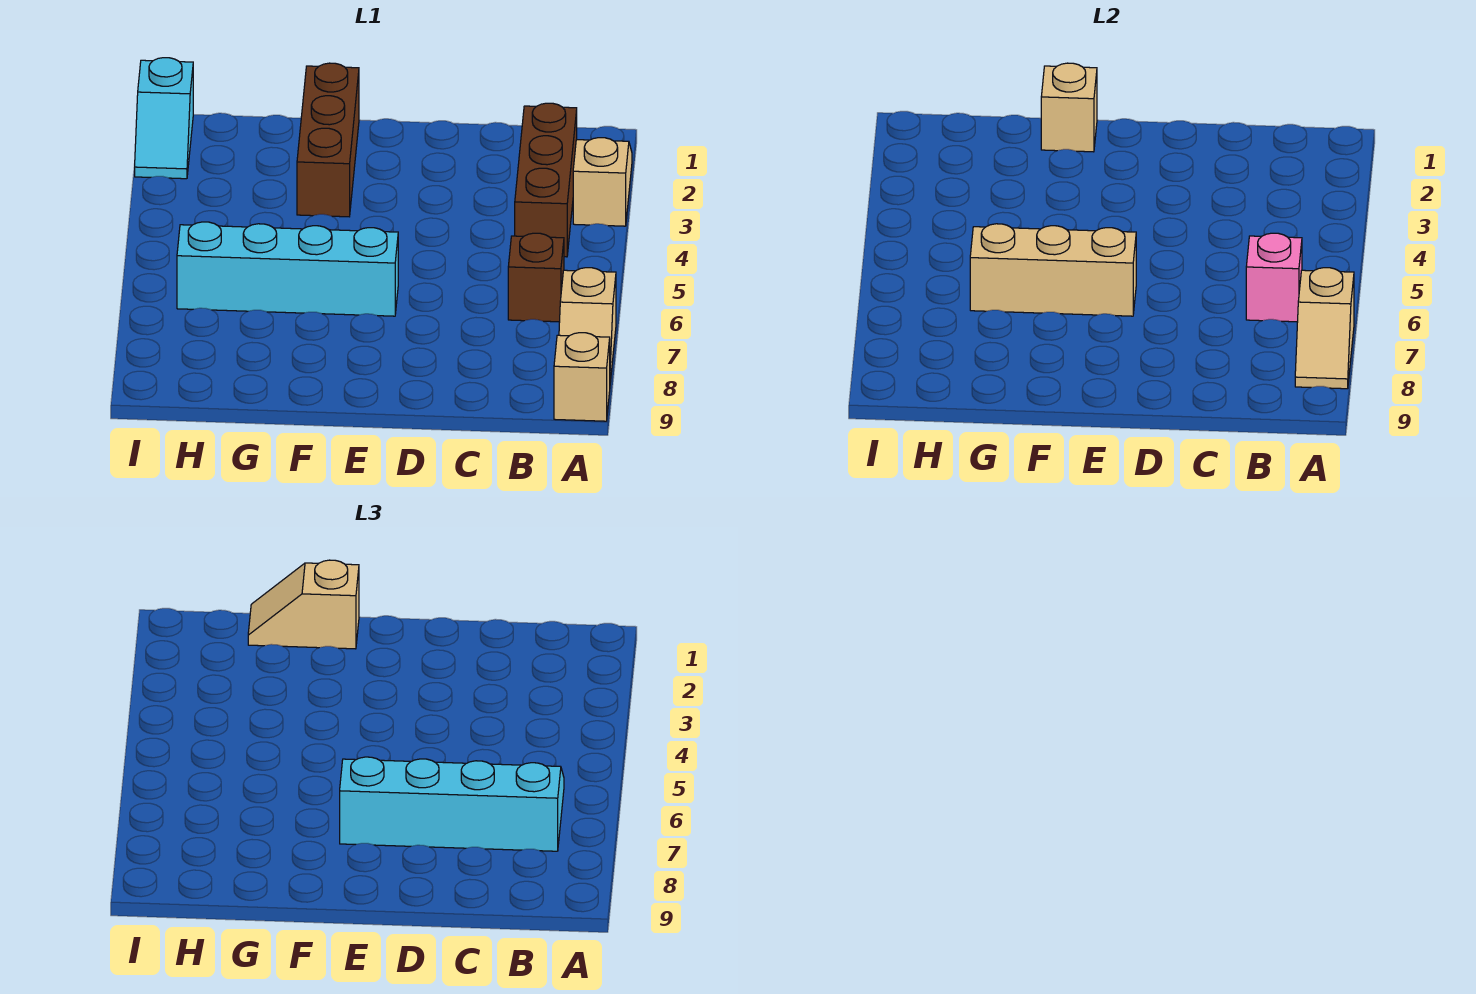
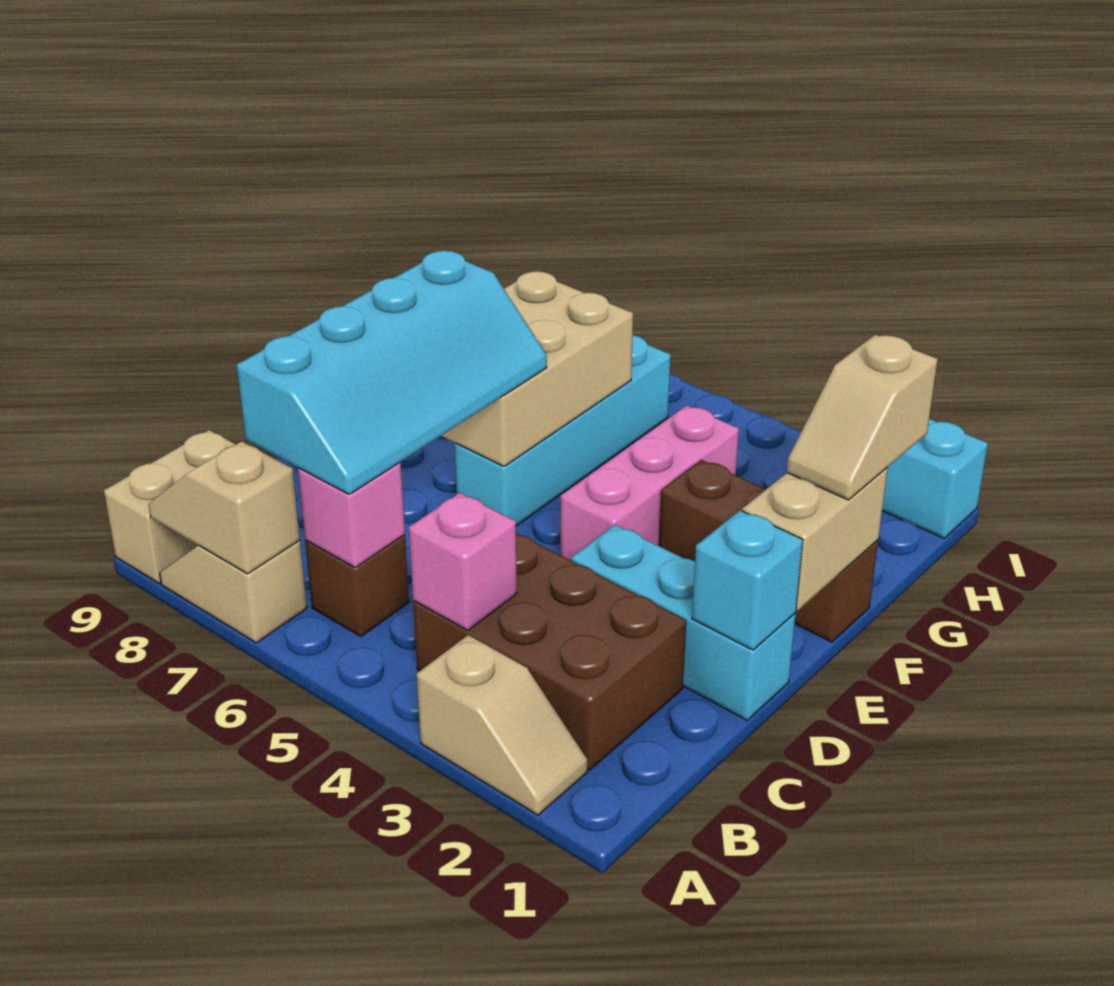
tan 1x1 brick [554,333,610,421] -> tan 1x2 brick [104,430,236,583]
brown 1x3 brick [515,103,577,257] -> brown 2x3 brick [413,533,686,770]
none -> pink 1x1 brick [409,493,517,630]
none -> cyan 1x3 brick [571,525,795,720]
none -> cyan 1x1 brick [692,510,803,650]
none -> pink 1x3 brick [561,405,739,560]
tan 1x3 brick [970,224,1136,316] -> tan 2x3 brick [442,271,633,467]
tan 1x1 brick [1041,63,1097,152] -> tan 1x2 brick [742,468,888,610]
tan 1x2 slope [248,560,359,649] -> tan 1x2 slope turned to [787,335,938,500]

